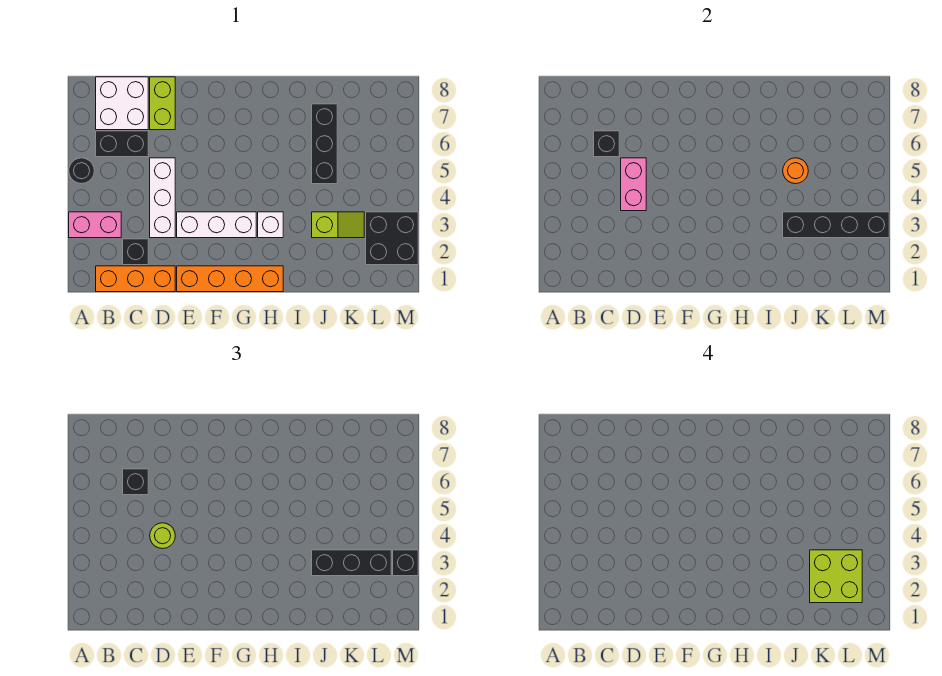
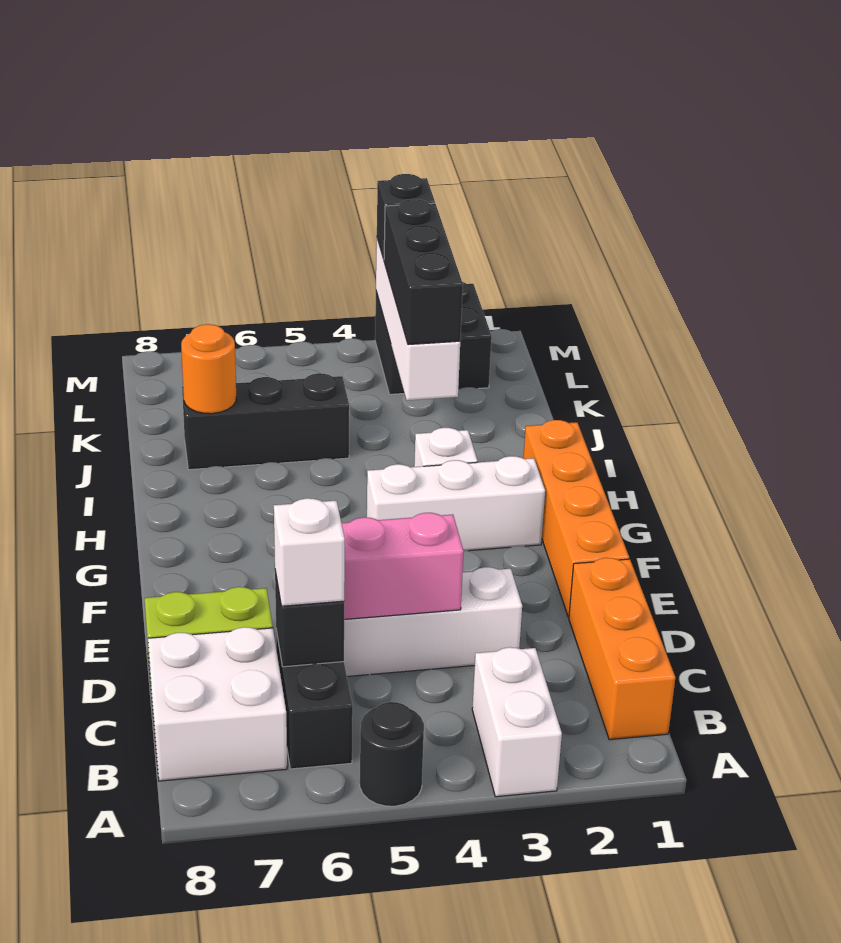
pink 1x2 brick [69,212,121,238] -> white 1x2 brick [472,647,562,797]
black 1x1 brick [123,239,148,265] -> none
black 1x1 brick [123,469,148,495] -> white 1x1 brick [274,498,345,606]
lime 1x1 round brick [150,523,175,549] -> none
white 1x3 brick [177,212,256,238] -> white 1x3 brick turned to [367,456,545,551]
lime 1x2 slope [312,212,364,238] -> none
black 1x4 brick [783,212,889,238] -> white 1x4 brick [376,239,460,400]
orange 1x1 round brick [783,158,808,184] -> orange 1x1 round brick moved to [181,324,236,414]
lime 2x2 brick [810,550,862,603] -> none

